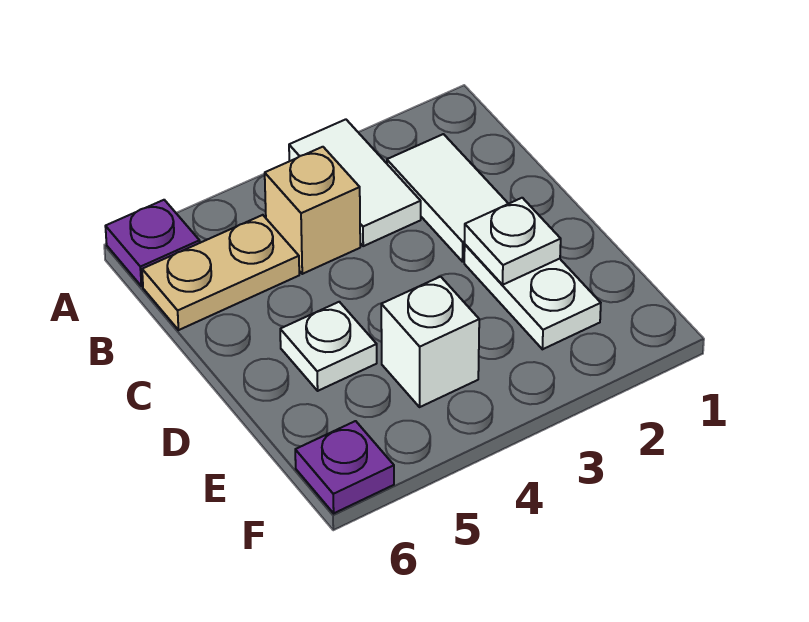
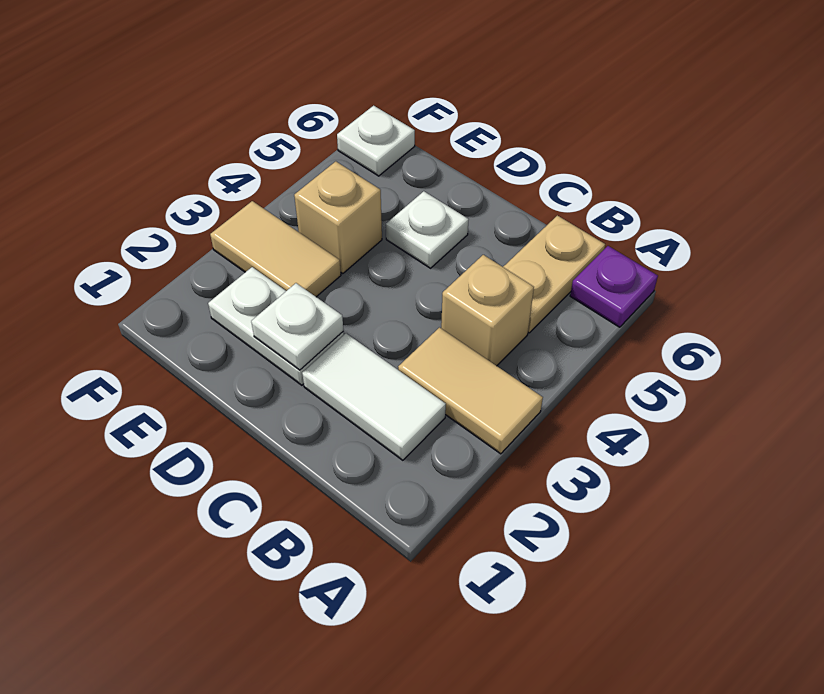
white 1x2 tile [289,119,421,246] -> tan 1x2 tile [398,327,543,454]
none -> tan 1x2 tile [210,201,341,297]
white 1x1 brick [381,277,479,407] -> tan 1x1 brick [294,161,382,274]
purple 1x1 plate [295,421,394,513] -> white 1x1 plate [337,106,415,176]

